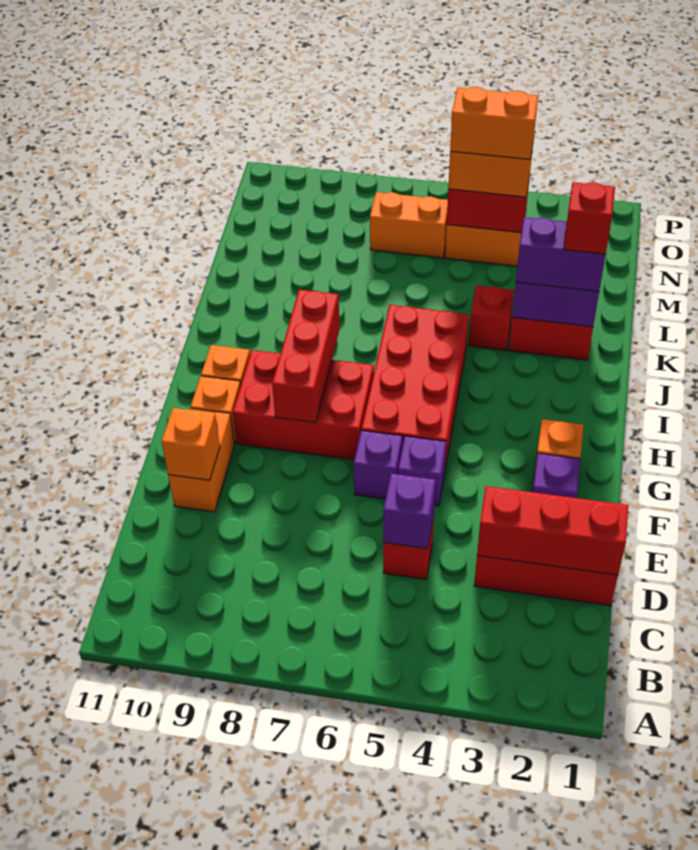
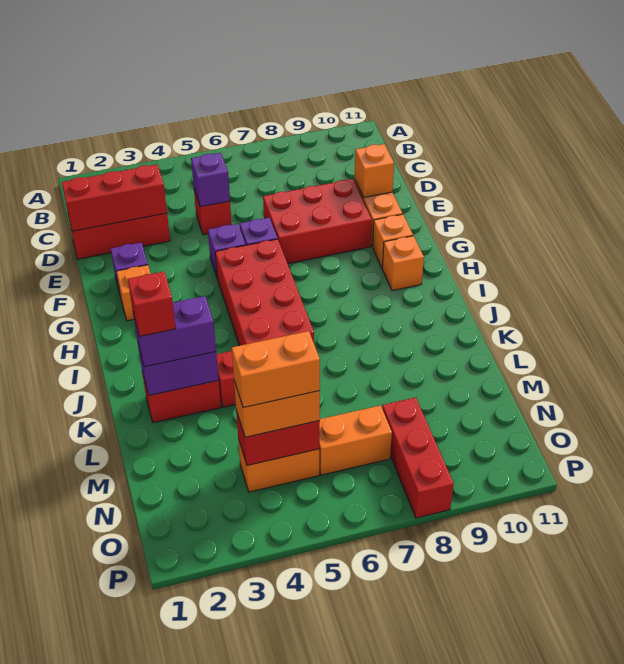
red 2x3 brick [233,350,374,460] -> red 2x3 brick moved to [263,179,372,264]
red 1x3 brick [272,290,340,423] -> red 1x3 brick moved to [382,397,454,518]

